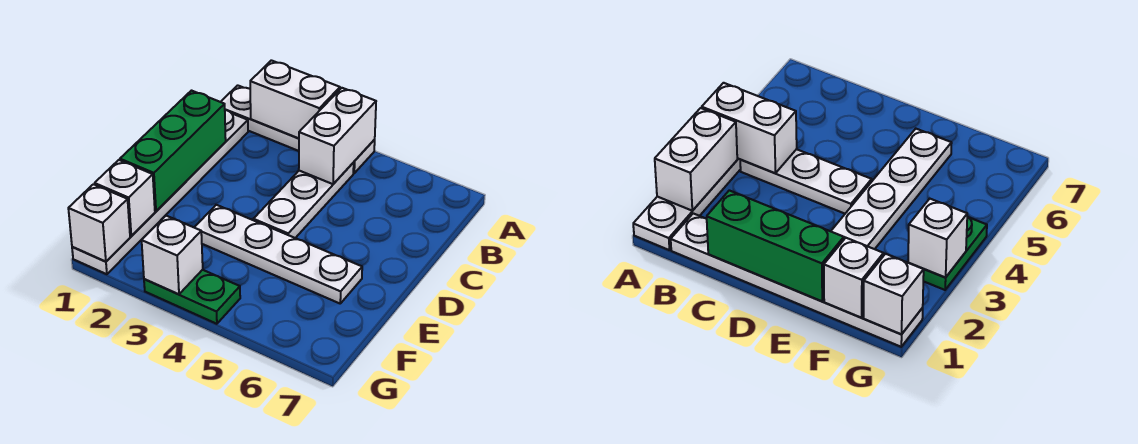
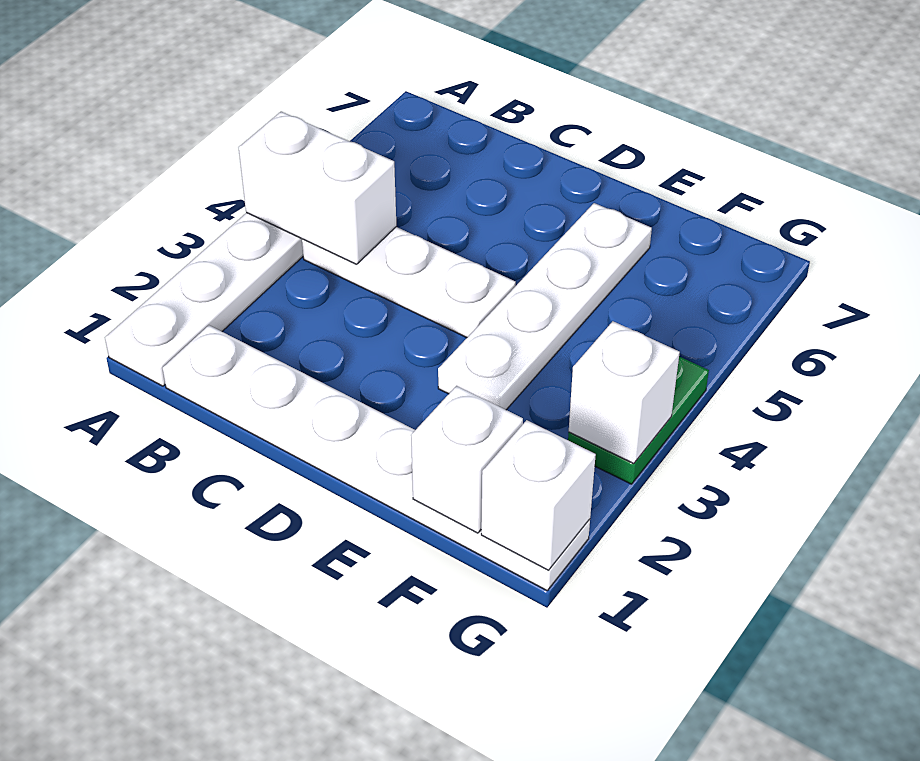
white 1x2 brick [250,60,340,138] -> none
green 1x3 brick [120,91,226,211] -> none

